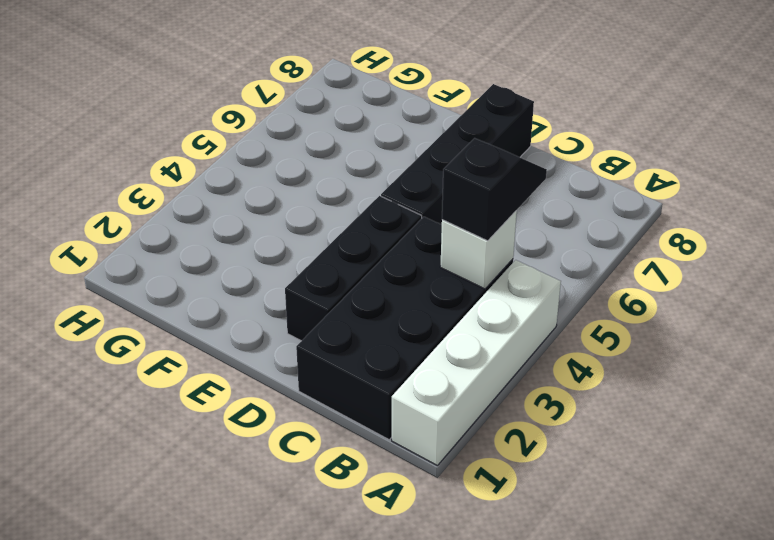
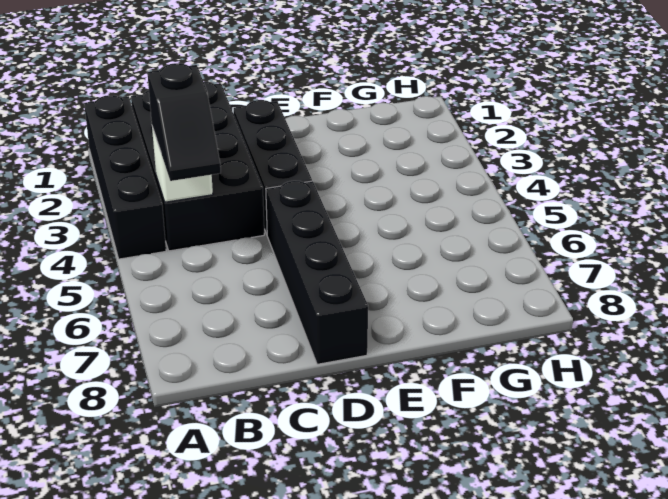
white 1x4 brick [392,260,561,466] -> black 1x4 brick [84,95,166,259]

